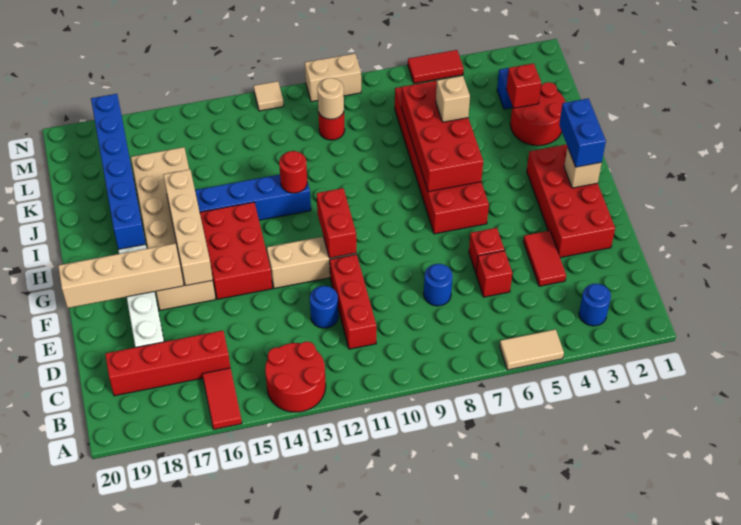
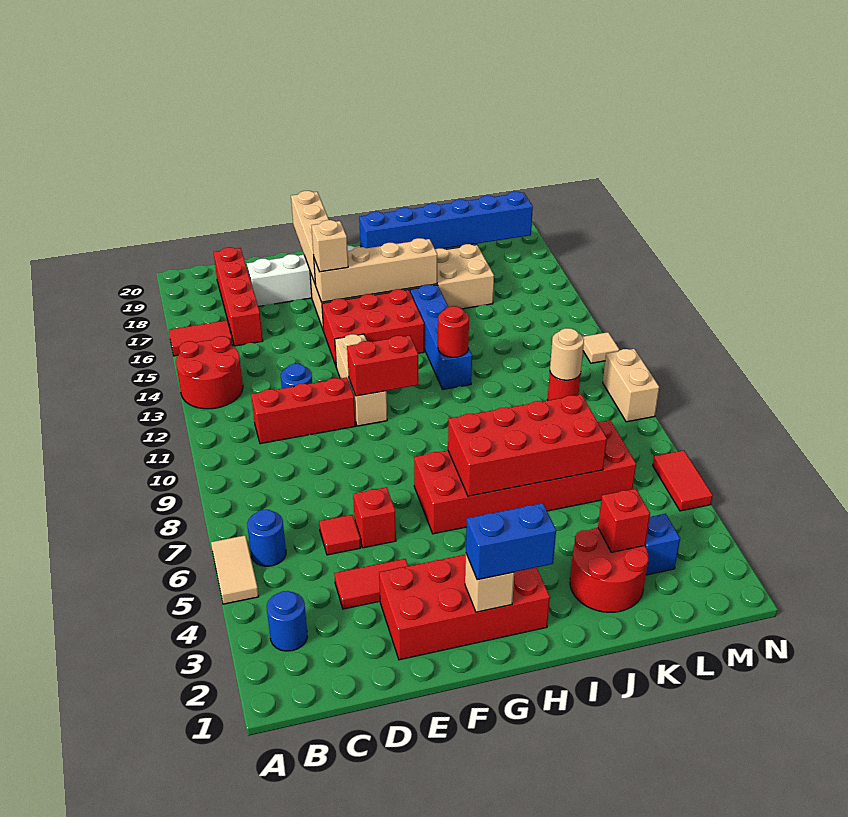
red 1x1 brick [476,251,512,297] -> red 1x1 tile [319,515,361,555]
blue 1x1 round brick [424,264,453,306] -> blue 1x1 round brick moved to [247,510,286,566]
tan 1x1 brick [436,76,470,122] -> tan 1x1 brick moved to [311,220,348,272]

